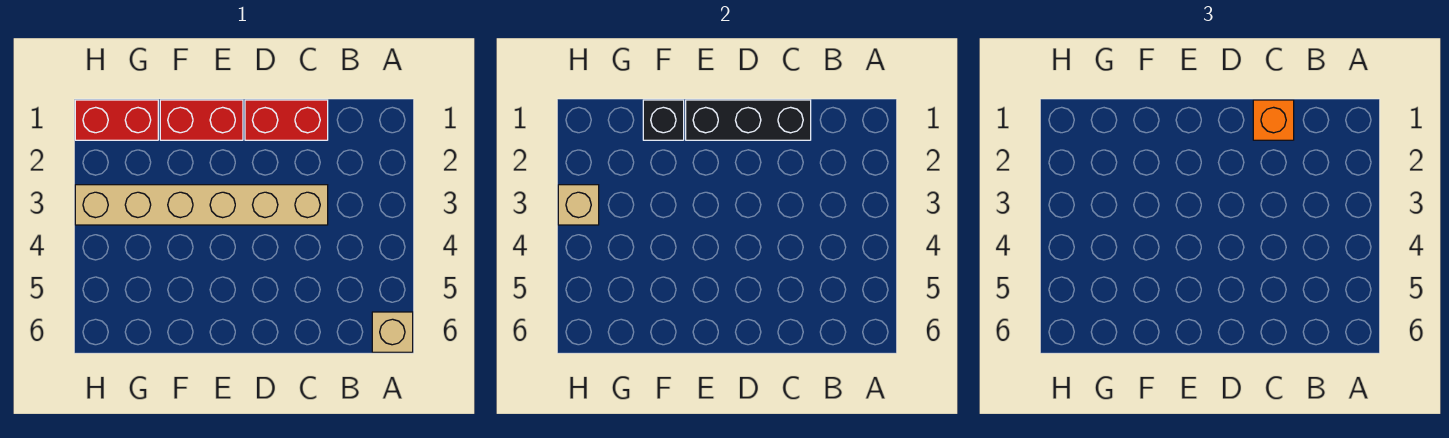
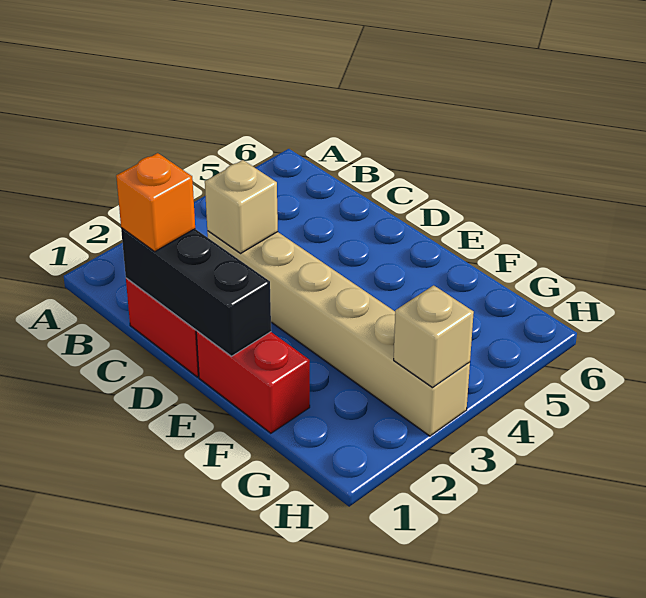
tan 1x1 brick [372,312,413,352] -> tan 1x1 brick moved to [205,160,278,253]
black 1x1 brick [643,100,684,140] -> none
red 1x2 brick [75,100,158,140] -> none

